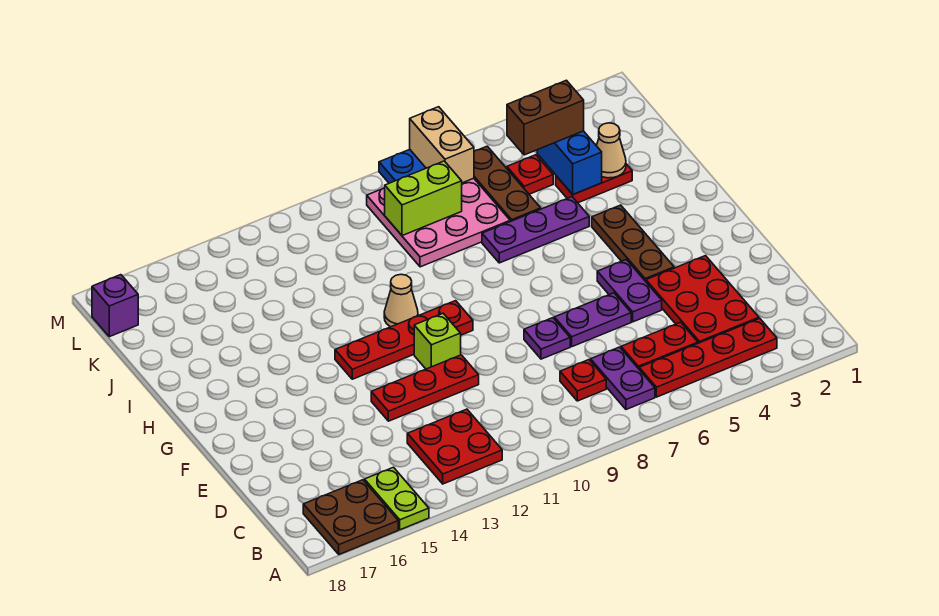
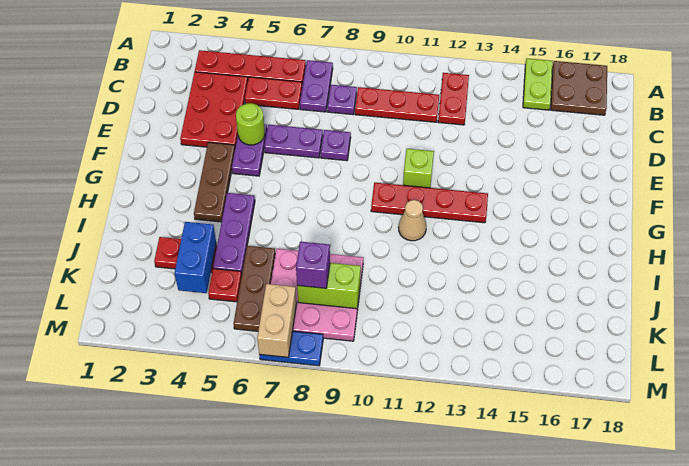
red 2x2 plate [407,409,502,484] -> red 1x2 plate [438,73,469,125]
red 1x1 plate [560,360,606,401] -> purple 1x1 plate [327,85,357,115]
none -> lime 1x1 round brick [236,103,265,145]
red 1x3 plate [371,355,479,421] -> red 1x3 plate moved to [355,87,439,122]
purple 1x3 plate [482,197,589,263] -> purple 1x3 plate turned to [213,193,255,274]
tan 1x1 cone [597,123,626,178] -> none
brown 1x2 brick [507,80,584,155] -> none
purple 1x1 brick [92,275,138,337] -> purple 1x1 brick moved to [296,242,330,288]

